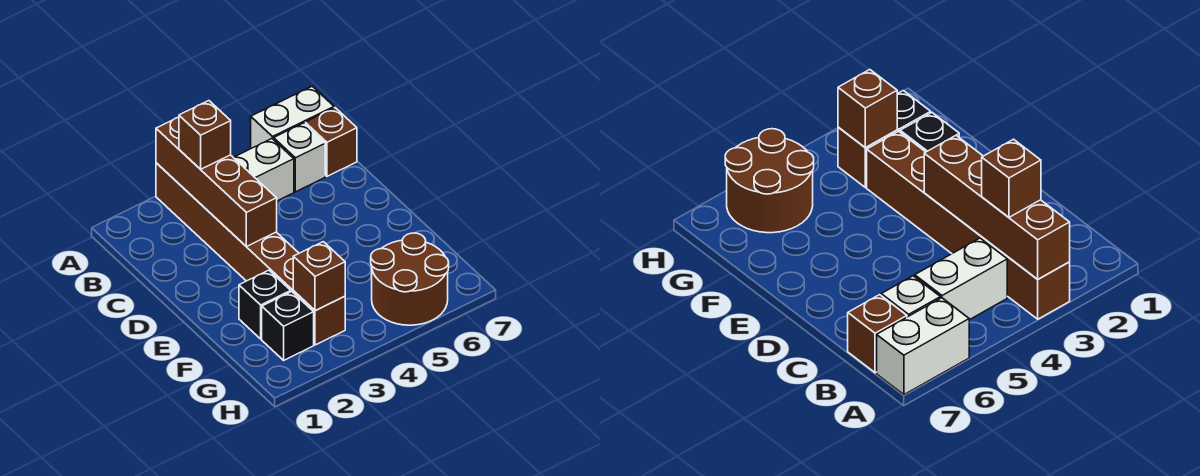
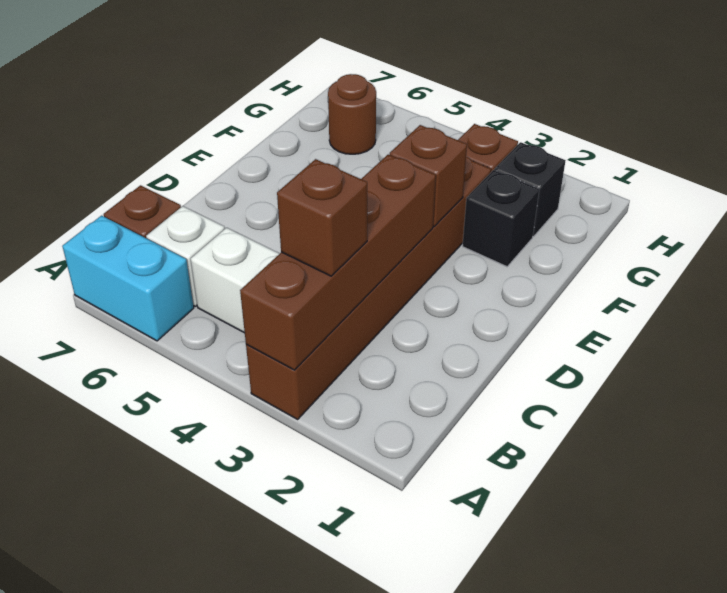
white 1x2 brick [251,86,334,148] -> cyan 1x2 brick [62,216,194,341]
brown 1x1 brick [293,242,345,310] -> brown 1x1 brick moved to [390,125,467,227]
brown 2x2 round brick [371,233,449,325] -> brown 1x1 round brick [328,74,376,154]

